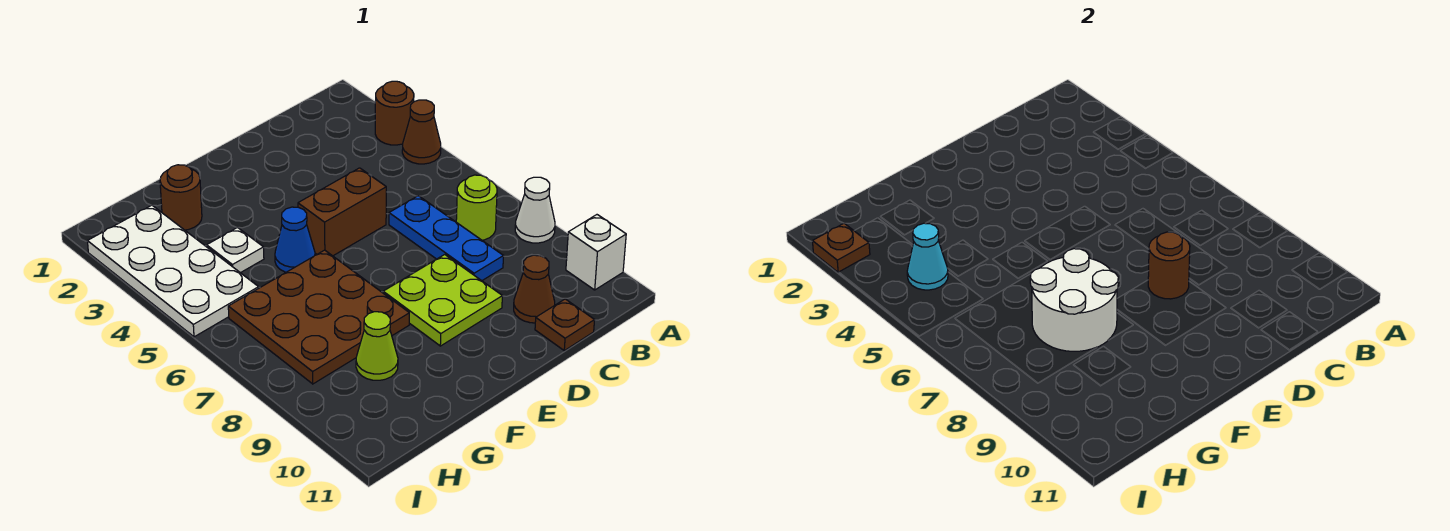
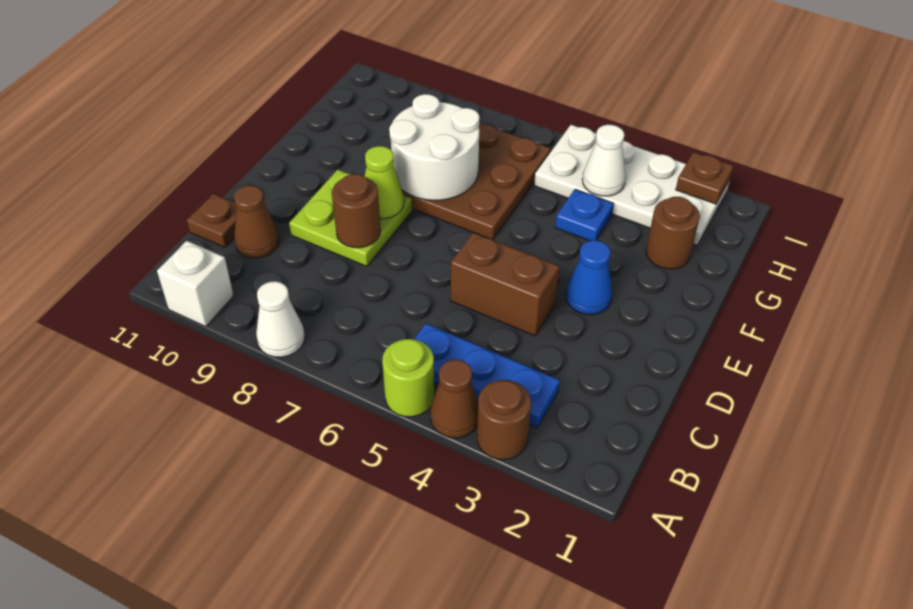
lime 1x1 round brick [456,175,497,240] -> lime 1x1 round brick moved to [382,339,434,417]
blue 1x3 plate [389,196,503,281] -> blue 1x3 plate moved to [414,324,560,428]
brown 1x2 brick [298,168,386,256] -> brown 1x2 brick turned to [451,233,560,336]
blue 1x1 cone [275,207,315,272] -> blue 1x1 cone moved to [566,240,612,315]
white 1x1 plate [207,227,264,273] -> blue 1x1 plate [555,189,614,241]
lime 1x1 cone [356,312,398,380] -> lime 1x1 cone moved to [364,146,404,219]
cyan 1x1 cone [907,223,948,290] -> white 1x1 cone [582,125,626,196]

